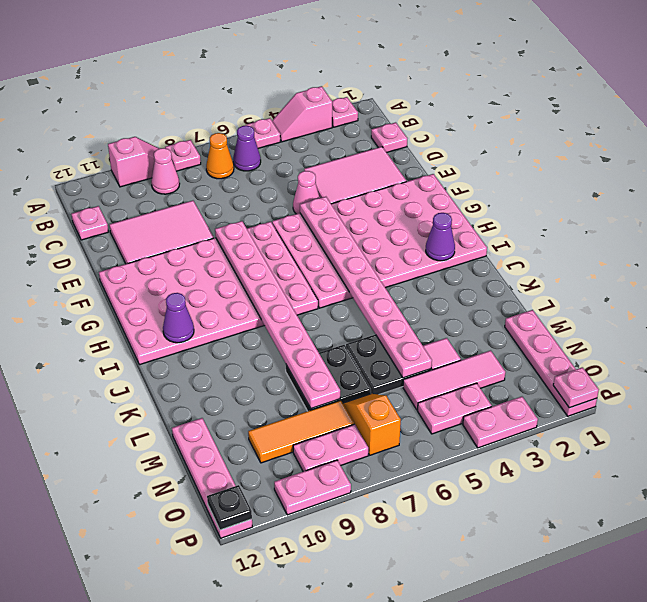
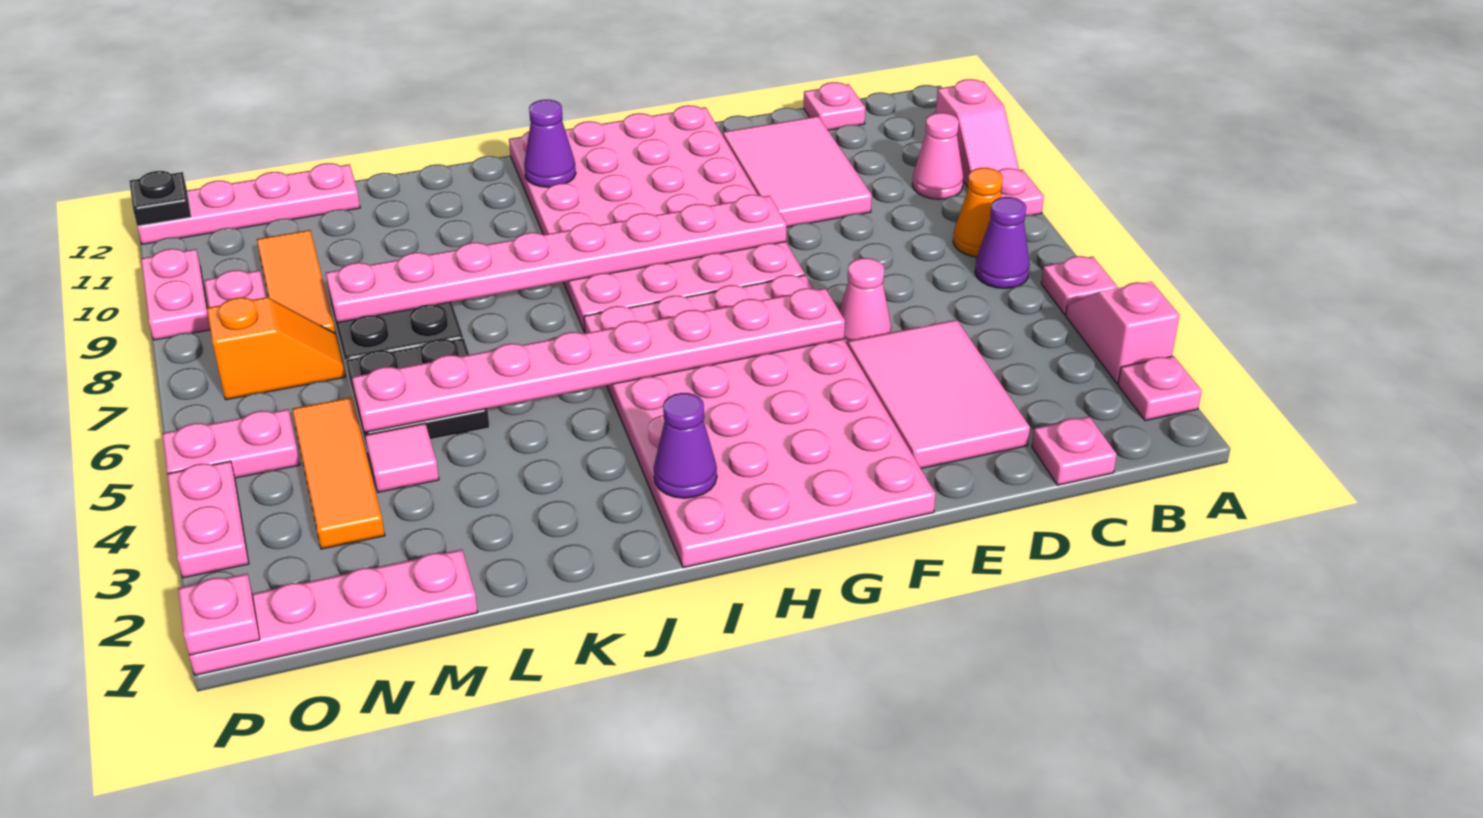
pink 1x3 tile [403,350,505,410] -> orange 1x3 tile [292,397,385,549]
pink 1x2 plate [418,383,491,434] -> pink 1x2 plate turned to [162,409,300,478]

